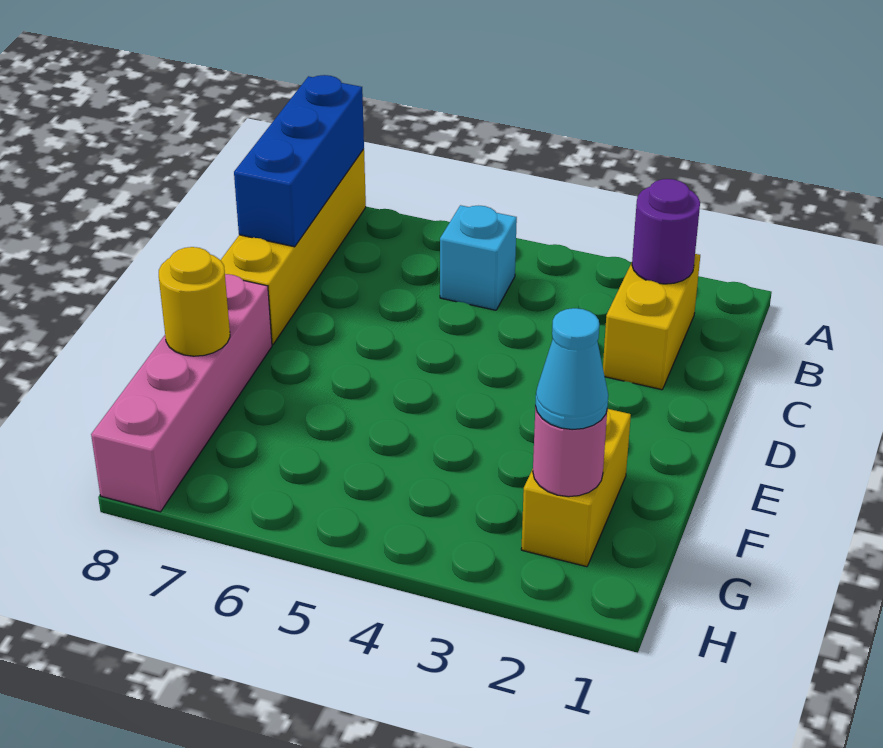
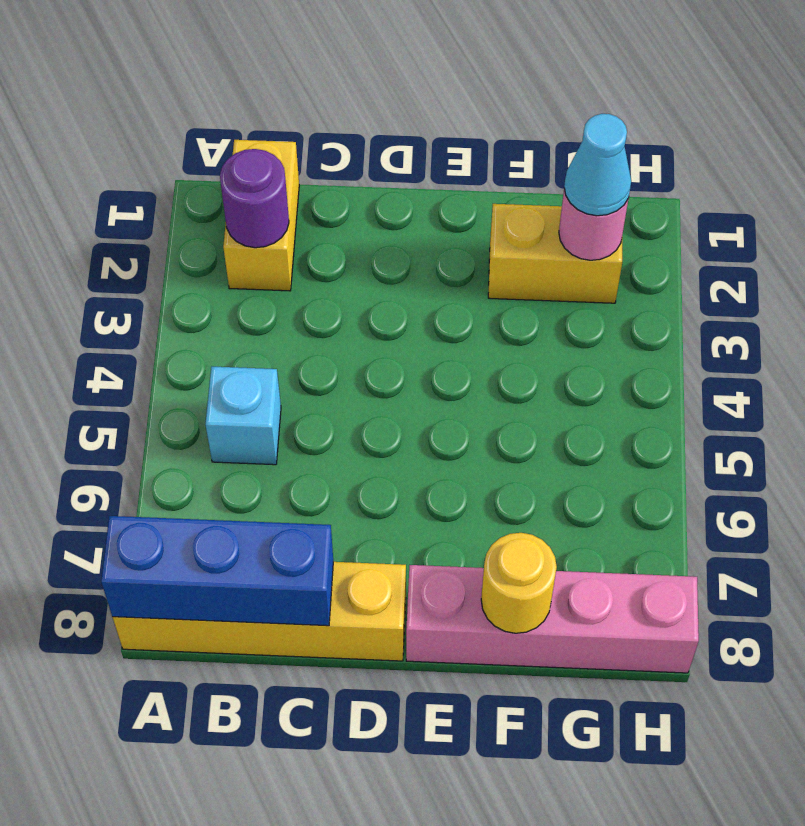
yellow 1x2 brick [603,254,700,390] -> yellow 1x2 brick turned to [223,140,299,291]

